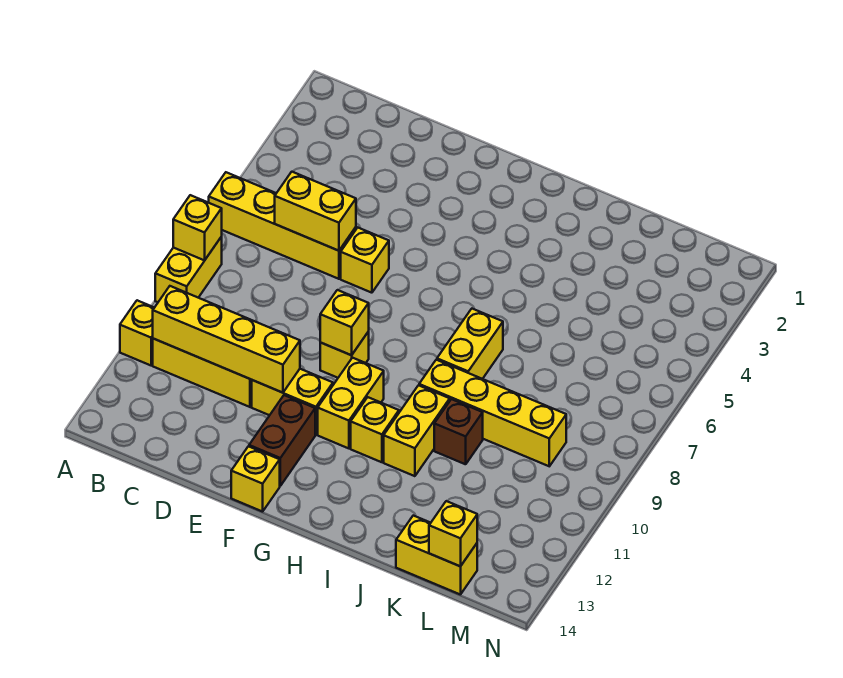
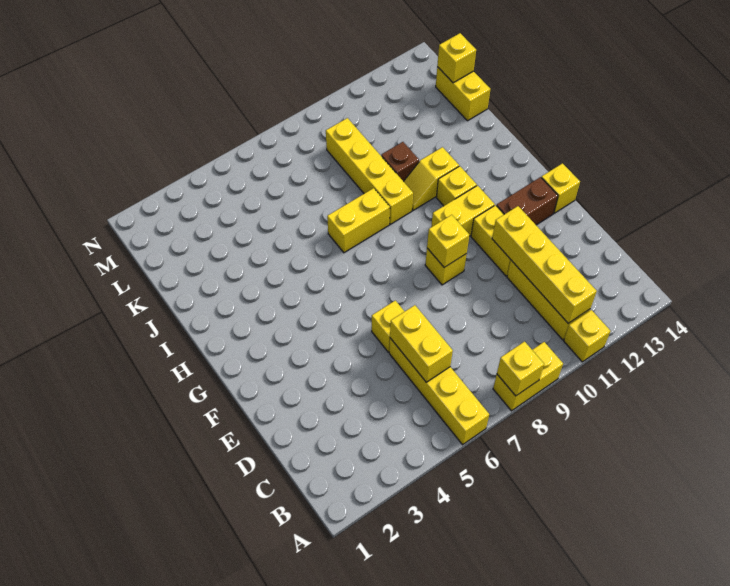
yellow 1x2 brick [384,385,450,476] -> yellow 1x2 slope [403,147,459,210]

